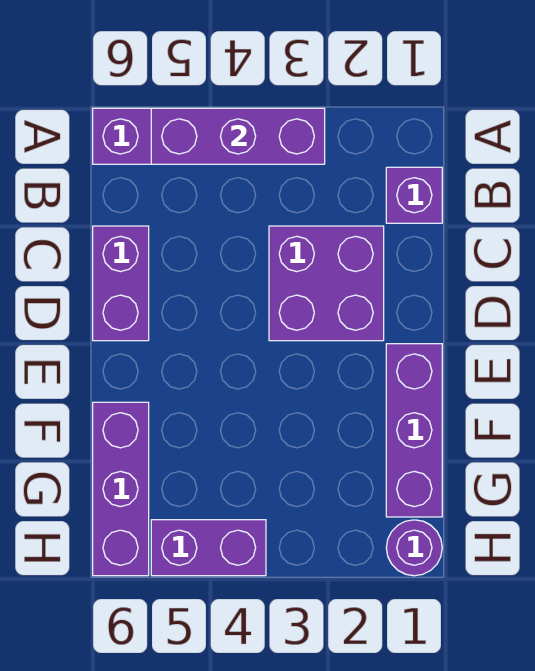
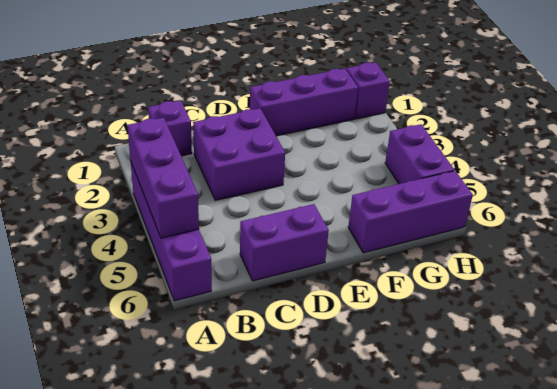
purple 1x1 round brick [386,520,442,576] -> purple 1x1 brick [347,62,390,119]

